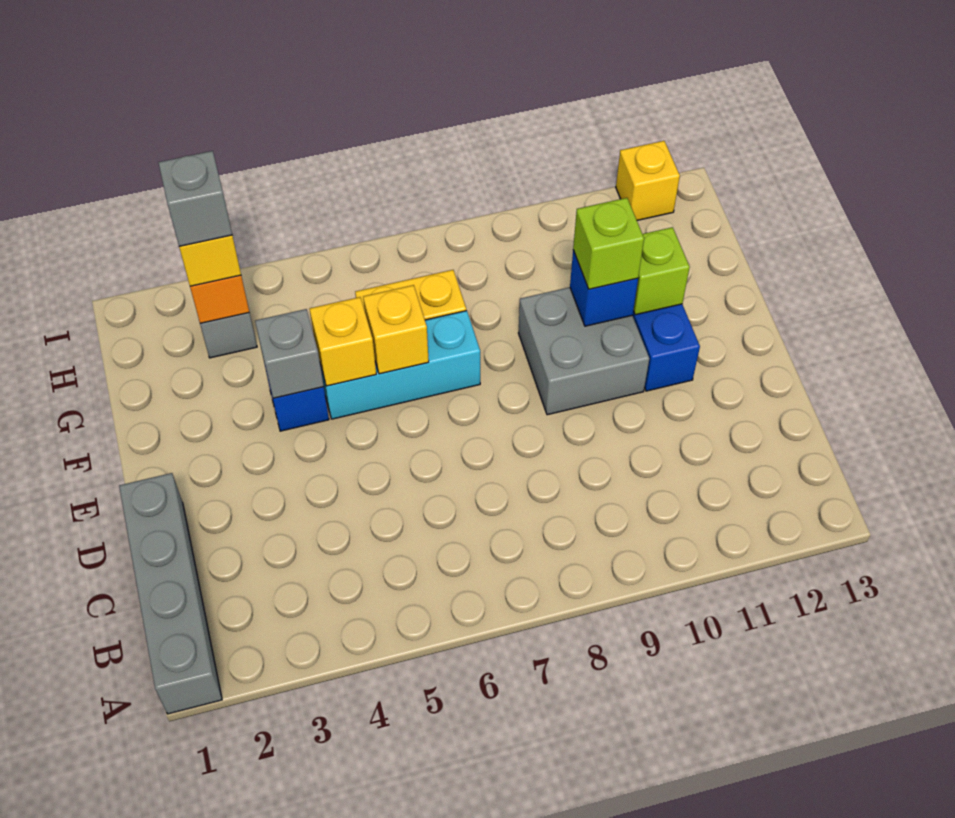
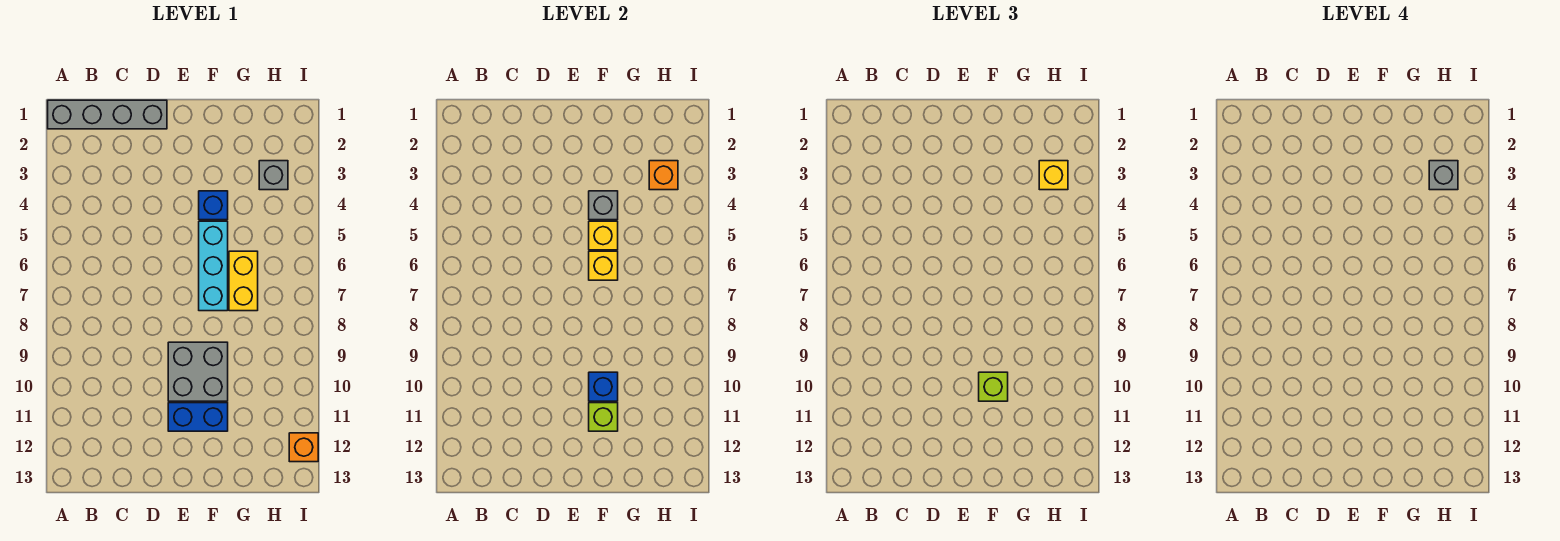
yellow 1x1 brick [616,141,680,220] -> orange 1x1 brick [289,433,318,462]

